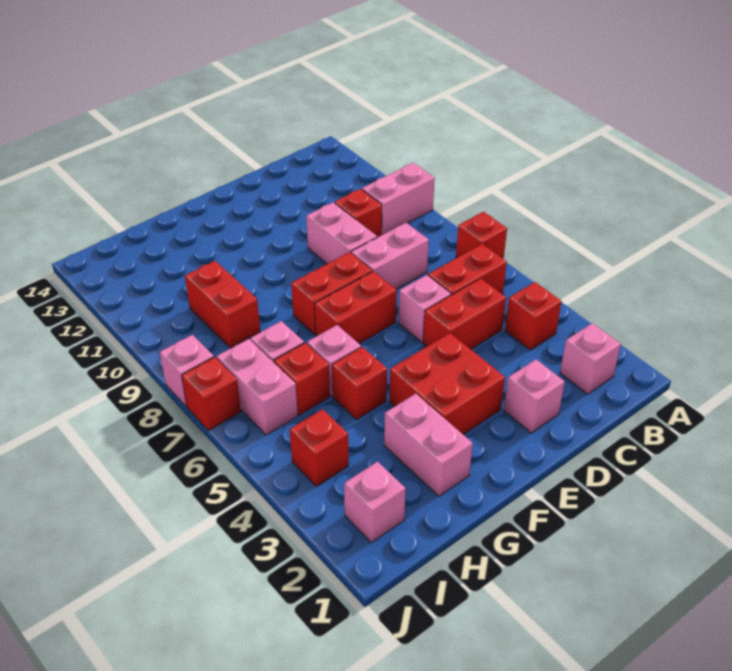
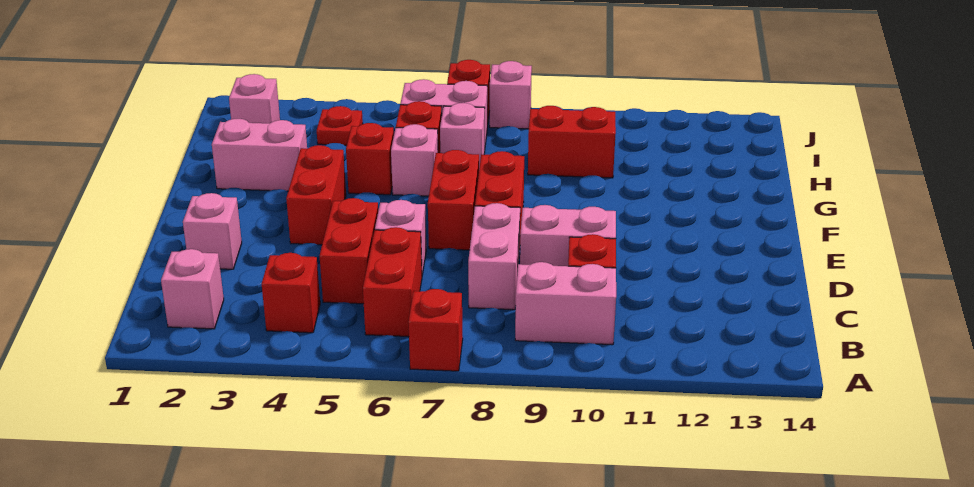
pink 1x2 brick [362,163,435,235] -> pink 1x2 brick turned to [515,262,616,345]
red 2x2 brick [389,333,505,435] -> red 1x2 brick [286,145,346,245]
red 1x1 brick [290,409,349,486] -> red 1x1 plate [317,106,363,145]

